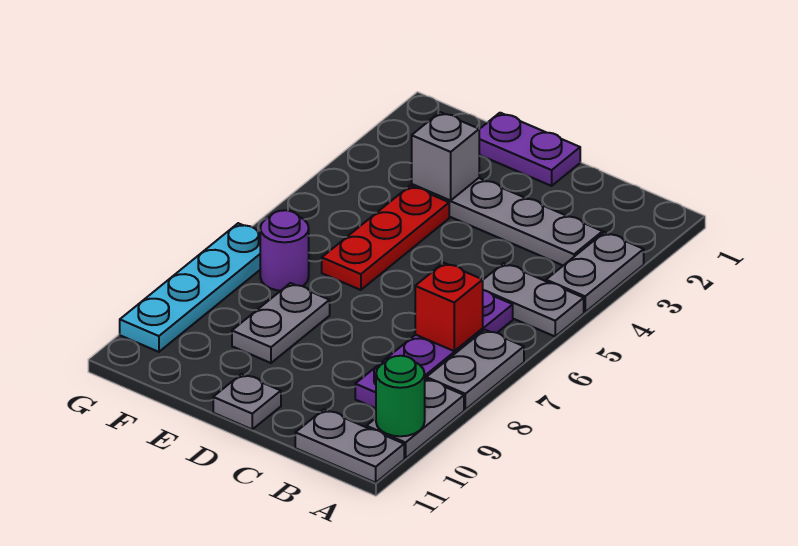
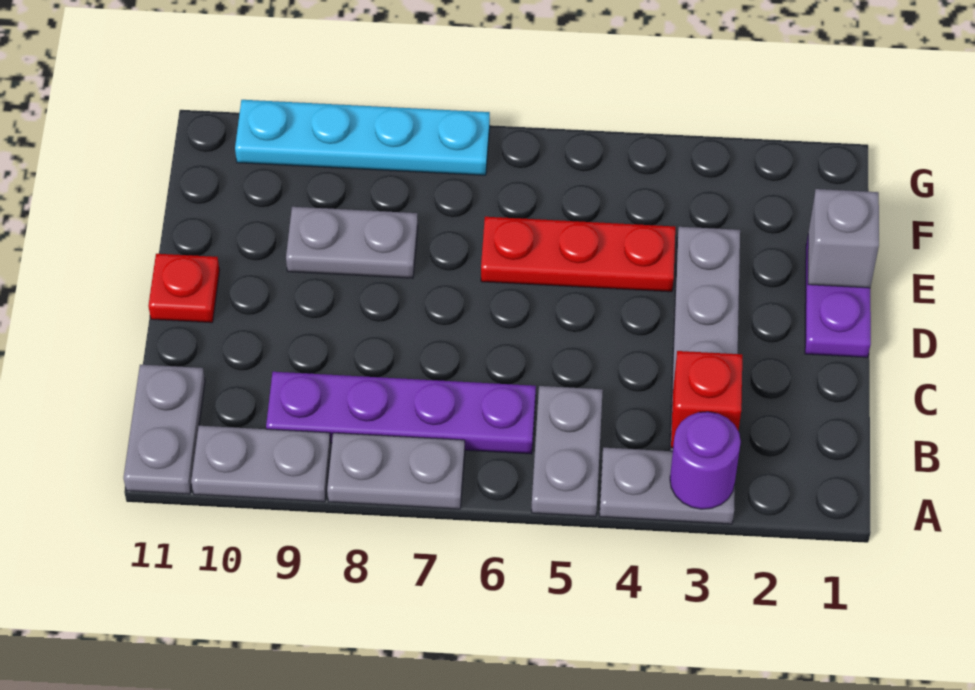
green 1x1 round brick [376,356,425,436] -> none
red 1x1 brick [415,263,483,351] -> red 1x1 brick moved to [671,351,742,448]
grey 1x1 plate [213,374,281,429] -> red 1x1 plate [148,254,220,323]
grey 1x1 brick [412,112,479,200] -> grey 1x1 brick moved to [808,189,879,288]
purple 1x1 round brick [260,210,309,291] -> purple 1x1 round brick moved to [670,412,741,509]

